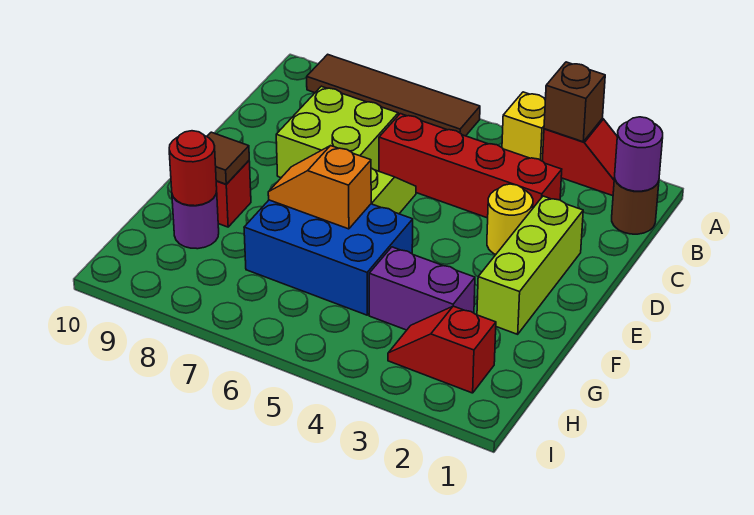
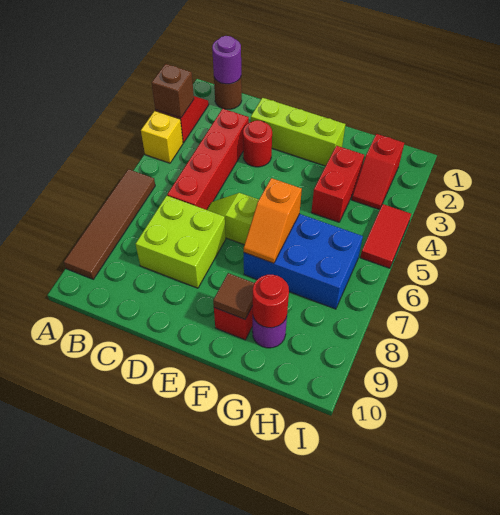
yellow 1x1 round brick [487,184,533,255] -> red 1x1 round brick [243,120,272,167]
blue 2x3 brick [244,200,413,315] -> blue 2x3 brick turned to [244,214,363,309]
purple 1x2 brick [369,247,475,330] -> red 1x2 brick [311,146,364,222]
none -> red 1x2 tile [360,204,411,268]

